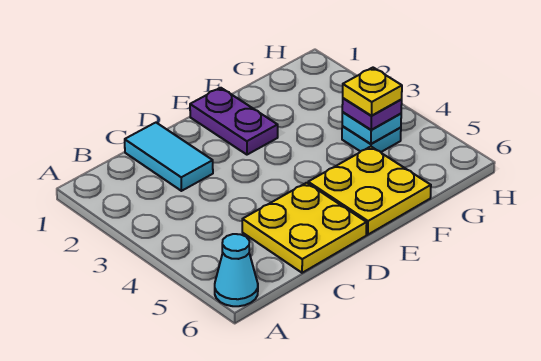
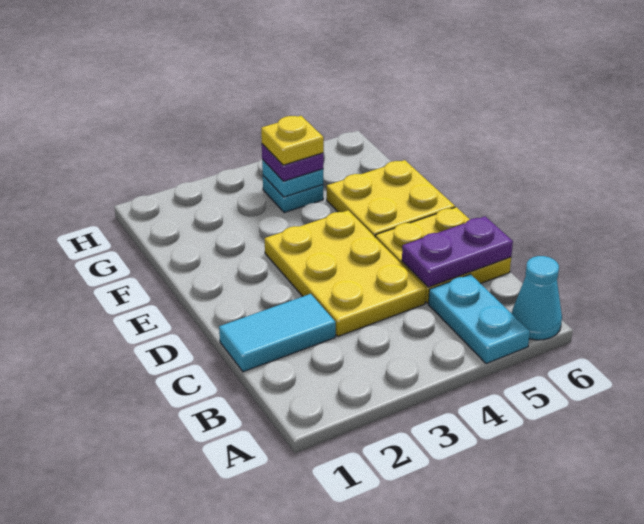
none -> cyan 1x2 plate [429,274,530,364]
none -> yellow 2x3 plate [265,210,426,336]
purple 1x2 plate [190,88,278,155] -> purple 1x2 plate moved to [402,216,513,287]

